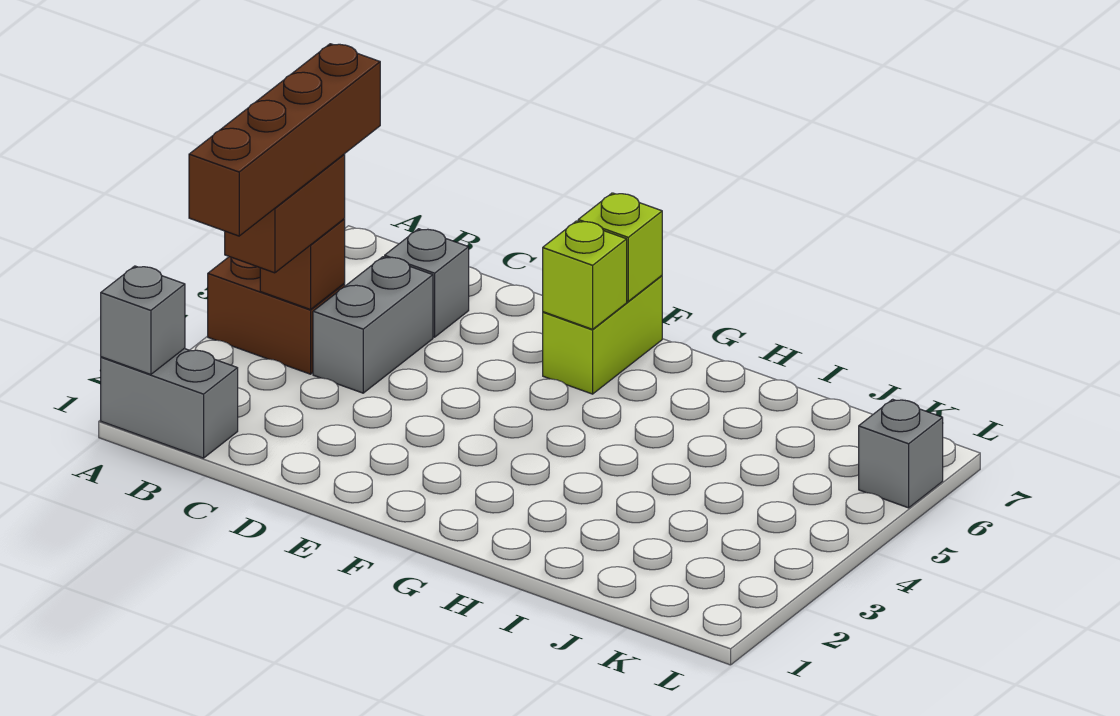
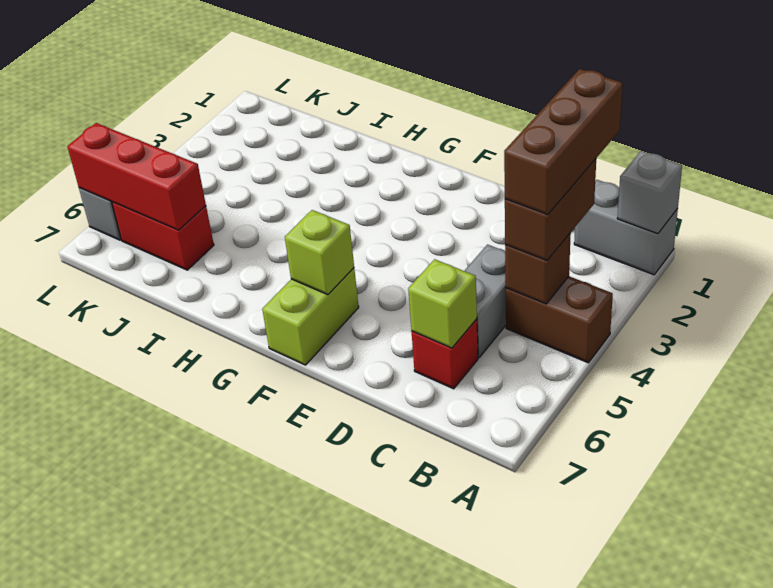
brown 1x4 brick [189,44,380,236] -> brown 1x3 brick [504,69,623,215]
grey 1x1 brick [385,229,469,337] -> red 1x1 brick [411,319,478,389]
lime 1x1 brick [578,193,662,301] -> lime 1x1 brick moved to [408,259,477,348]
none -> red 1x2 brick [112,202,214,270]
none -> red 1x3 brick [67,123,206,230]

